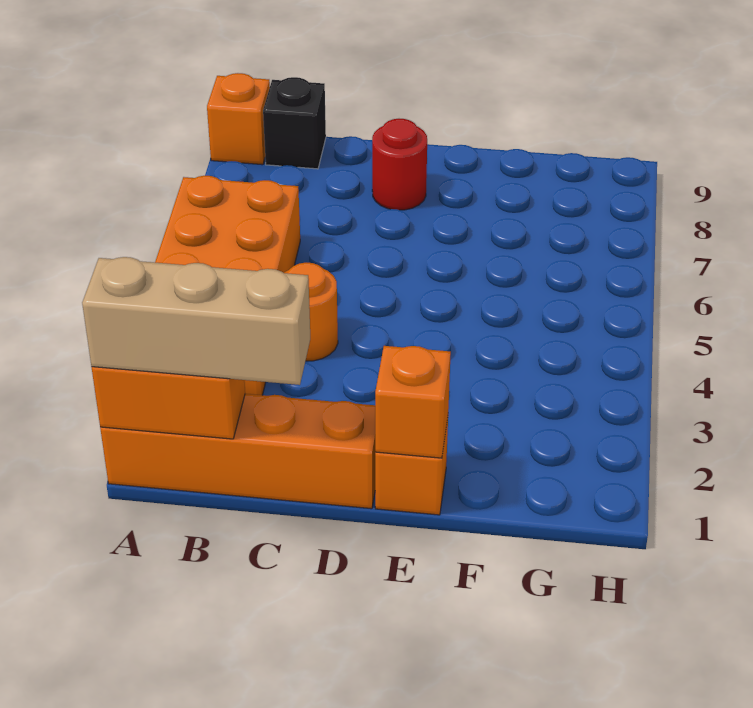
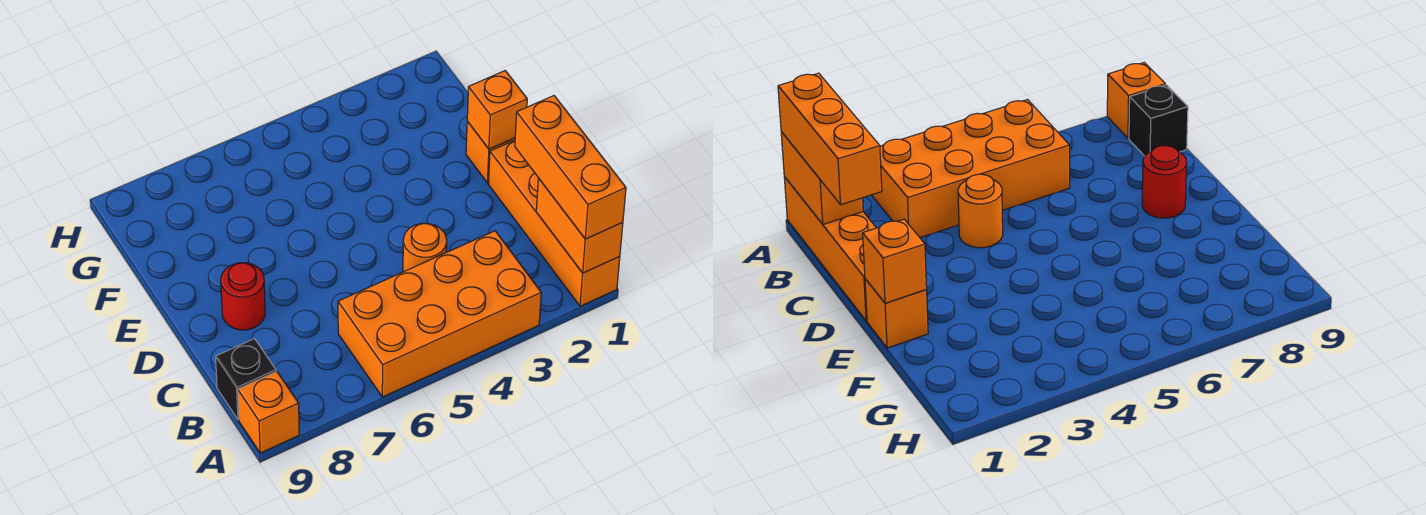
tan 1x3 brick [82,257,310,385] -> orange 1x3 brick [515,96,626,239]

